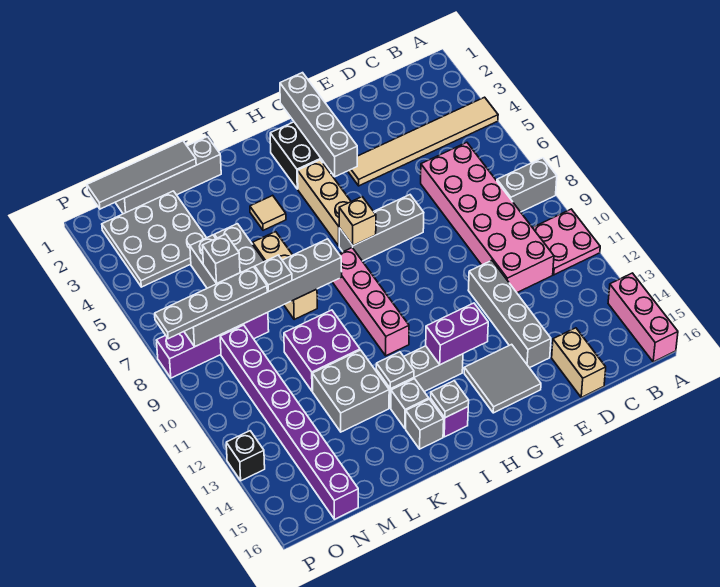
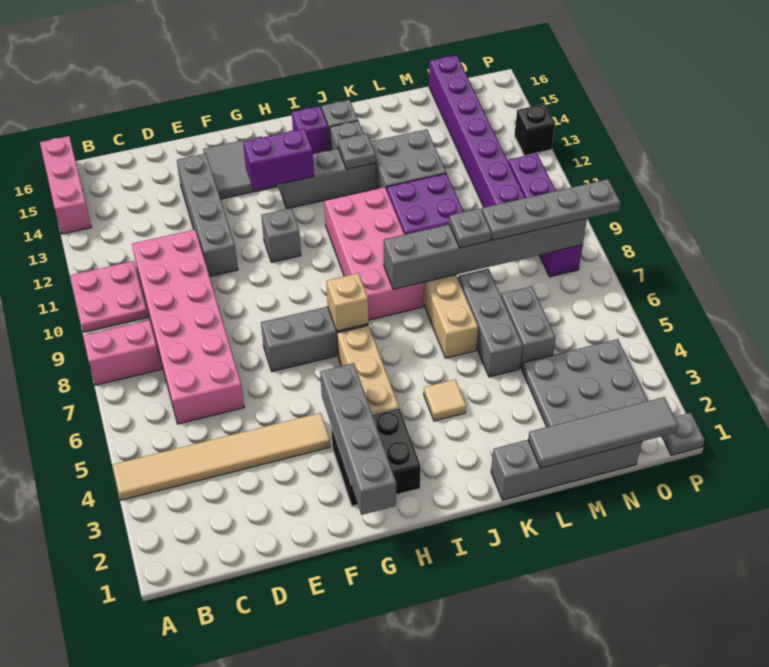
grey 1x2 brick [497,158,557,212] -> pink 1x2 brick [83,320,161,385]
tan 1x2 brick [552,328,606,397] -> none
pink 1x4 brick [333,248,409,356] -> pink 2x4 brick [325,187,424,320]
grey 1x1 plate [431,381,469,418] -> grey 1x1 plate moved to [662,413,705,455]
grey 1x1 brick [202,234,240,283] -> grey 1x1 brick moved to [261,208,301,262]
purple 1x4 brick [156,312,269,378] -> purple 1x4 brick turned to [508,153,583,277]

